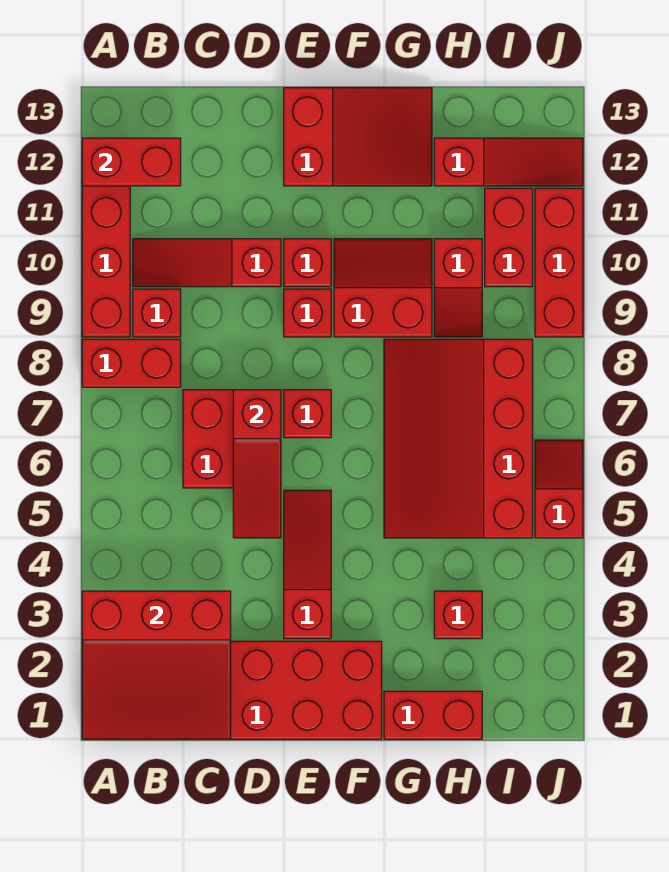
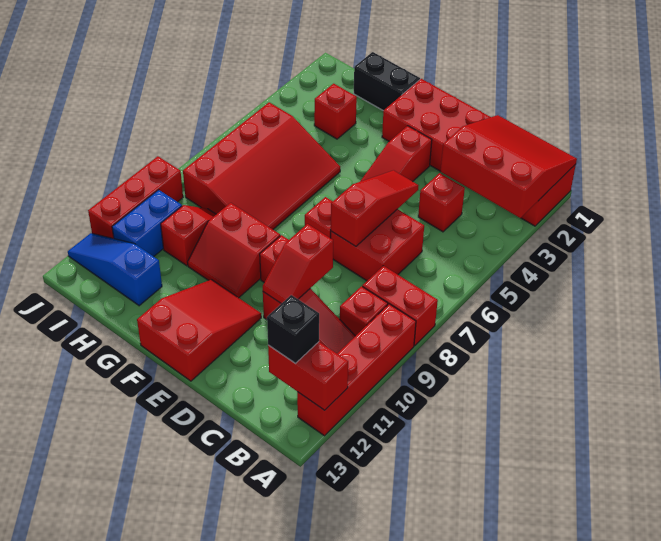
none -> black 1x1 brick [267,295,319,364]
red 1x1 brick [284,239,331,287] -> red 1x1 brick moved to [418,173,465,232]
red 2x3 slope [284,88,432,186] -> red 2x3 slope turned to [137,280,261,381]
red 1x2 brick [384,691,482,739] -> black 1x2 brick [354,52,420,110]
red 1x3 slope [434,138,583,186] -> blue 1x3 slope [68,233,162,306]
red 1x2 brick [485,188,533,287] -> blue 1x2 brick [112,190,182,256]
red 1x2 slope [535,440,583,538] -> red 1x2 slope moved to [263,224,333,304]

